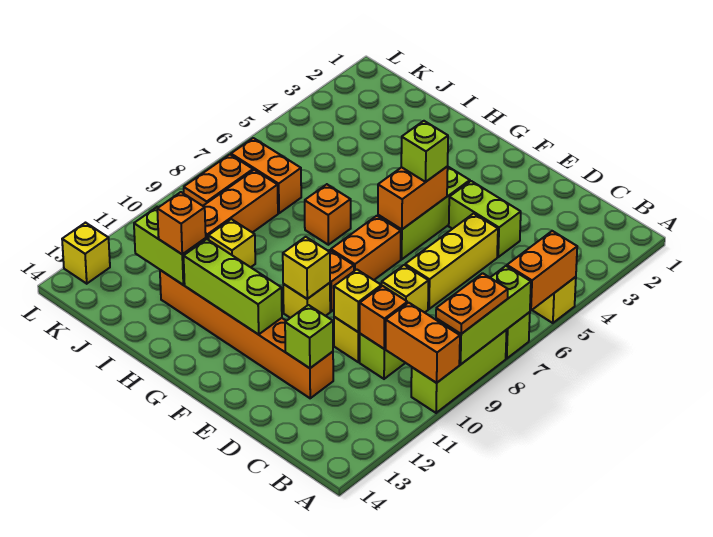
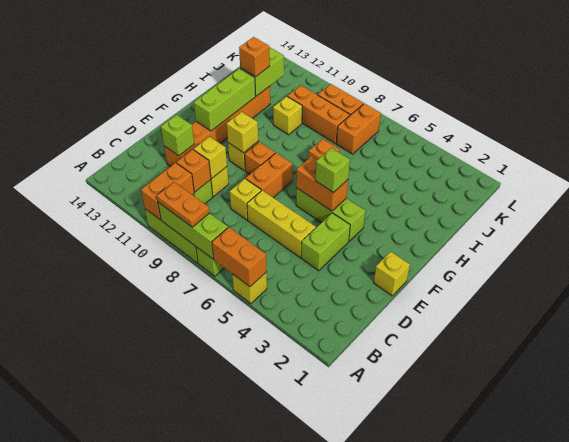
orange 1x2 brick [331,216,401,280] -> orange 1x2 brick turned to [246,153,292,198]
yellow 1x1 brick [62,223,110,284] -> yellow 1x1 brick moved to [374,252,410,296]

